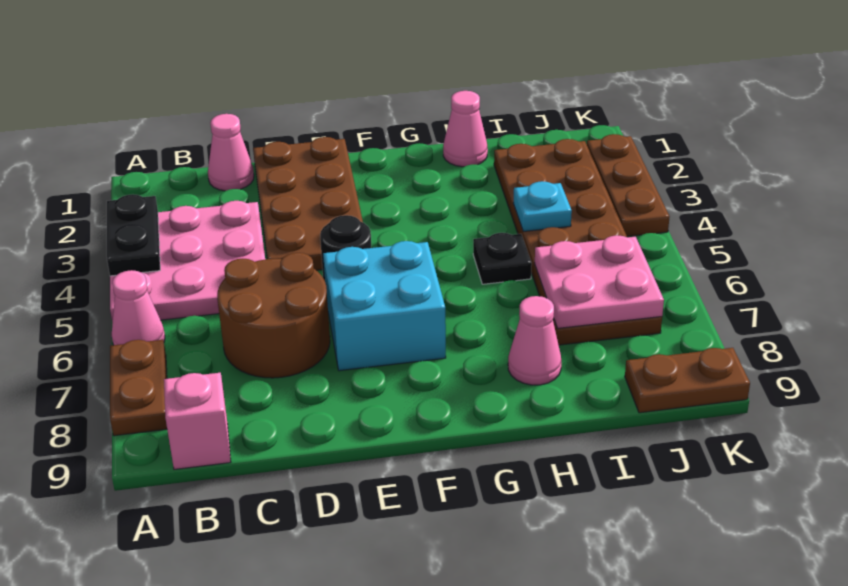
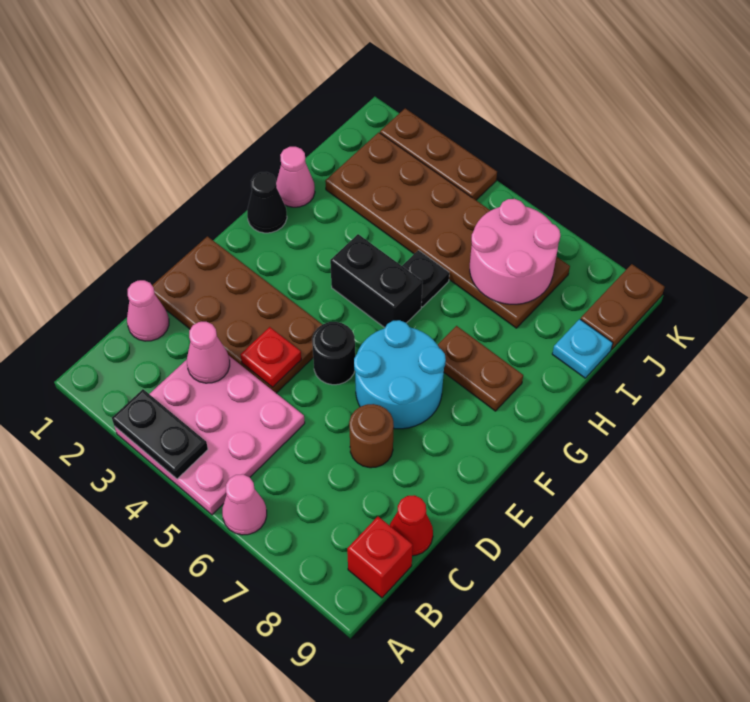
brown 1x2 plate [110,340,167,436] -> brown 1x2 plate moved to [438,326,523,411]
pink 1x1 brick [164,373,231,469] -> red 1x1 brick [347,517,413,598]
brown 2x2 round brick [217,253,330,378] -> brown 1x1 round brick [349,404,394,468]
none -> red 1x1 cone [390,495,433,556]
none -> red 1x1 plate [241,327,301,387]
cyan 2x2 brick [323,241,446,371] -> cyan 2x2 round brick [354,320,446,429]
none -> black 1x1 cone [247,172,287,233]
none -> black 1x2 brick [330,234,423,328]
pink 1x1 cone [508,296,561,385] -> pink 1x1 cone moved to [187,322,230,383]
cyan 1x1 plate [513,181,572,231] -> cyan 1x1 plate moved to [552,319,613,378]
pink 2x2 plate [535,235,664,328] -> pink 2x2 round brick [470,199,560,304]

